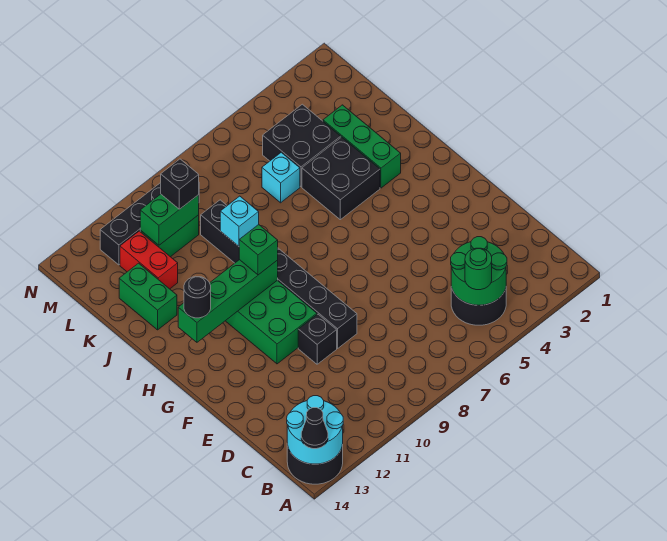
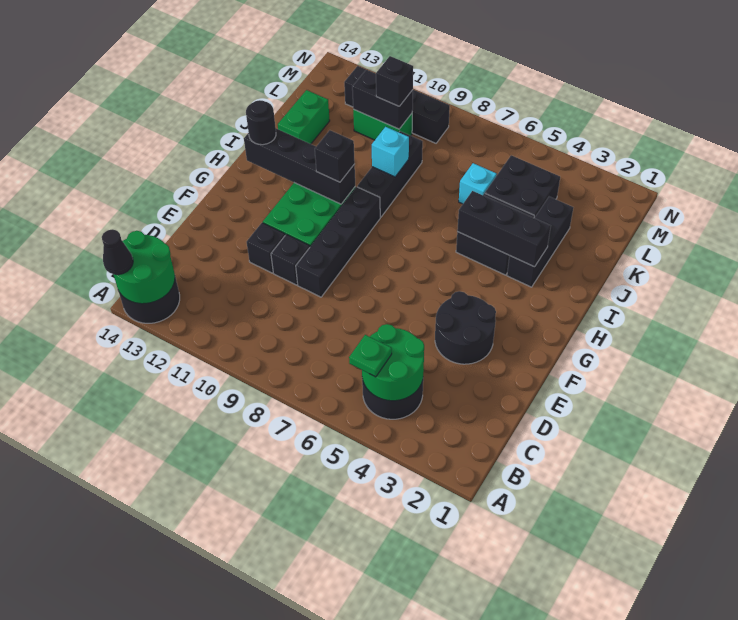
cyan 2x2 round brick [287,396,343,464] -> green 2x2 round brick [114,231,175,304]
green 1x1 round brick [465,248,492,290] -> green 1x1 plate [349,335,392,377]
none -> black 2x2 round brick [435,291,496,364]
none -> black 1x1 brick [247,223,285,273]
green 1x4 brick [178,260,278,342] -> black 1x4 brick [244,129,355,204]
green 1x1 brick [239,225,278,275] -> black 1x1 brick [315,130,355,182]
green 1x3 brick [323,105,401,188] -> black 1x3 brick [507,197,573,287]
none -> black 1x3 brick [457,191,551,267]
red 1x2 brick [120,231,178,289] -> none
green 1x2 brick [140,194,199,245] -> black 1x2 brick [352,70,413,129]

